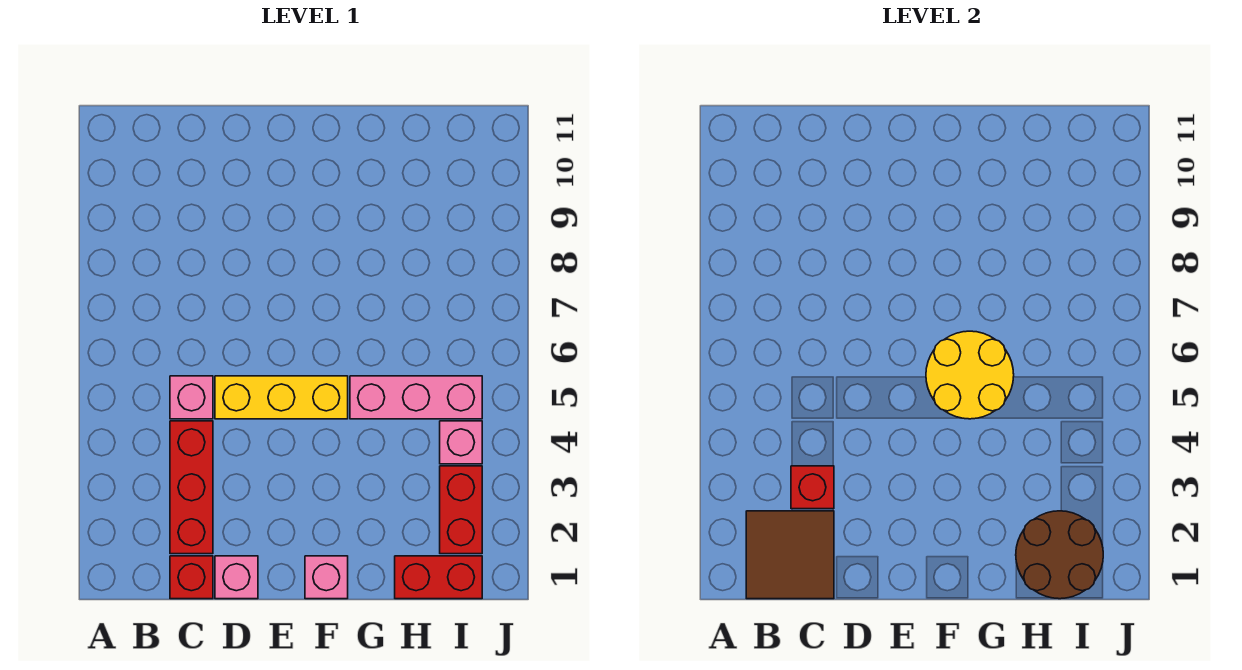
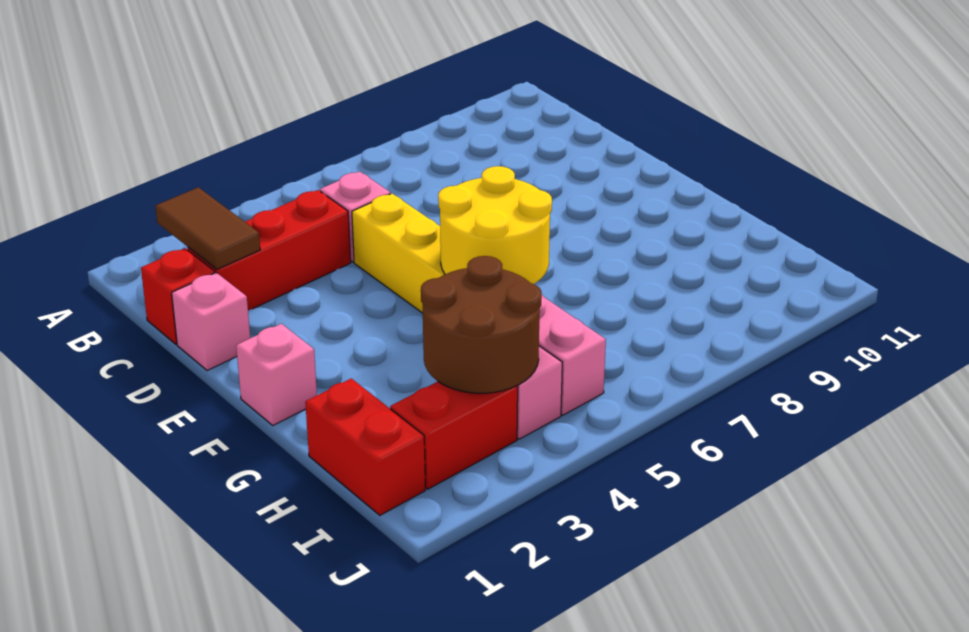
brown 2x2 tile [746,511,834,599] -> brown 1x2 tile [155,187,260,269]
red 1x1 brick [791,466,834,509] -> none
brown 2x2 round brick [1016,511,1103,599] -> brown 2x2 round brick moved to [421,256,542,393]

